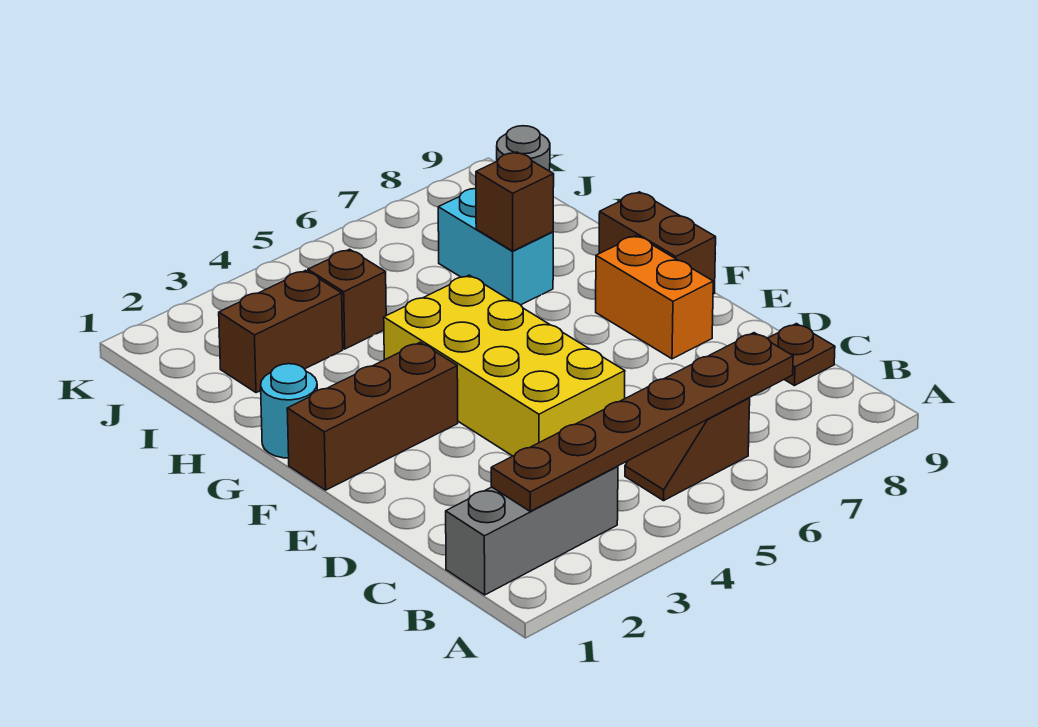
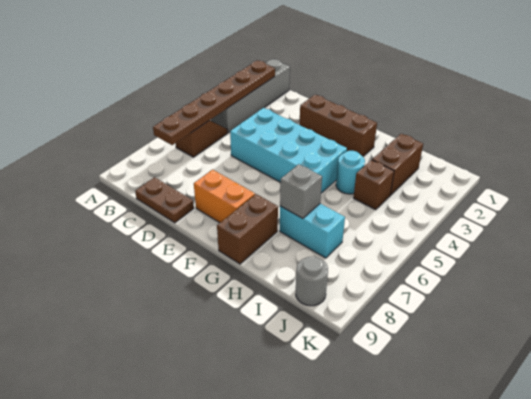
grey 1x3 brick [446,466,618,595] -> grey 1x4 brick [211,59,290,133]
brown 1x1 plate [768,324,835,386] -> brown 1x2 plate [135,177,194,223]
yellow 2x4 brick [384,275,625,456] -> cyan 2x4 brick [230,108,347,193]
brown 1x3 brick [287,342,458,490] -> brown 1x3 brick turned to [299,95,377,156]
brown 1x2 brick [599,192,716,294] -> brown 1x2 brick turned to [217,194,278,264]
cyan 1x1 round brick [261,364,317,458] -> cyan 1x1 round brick moved to [336,151,365,194]
brown 1x1 brick [476,152,554,251] -> grey 1x1 brick [280,164,322,219]

